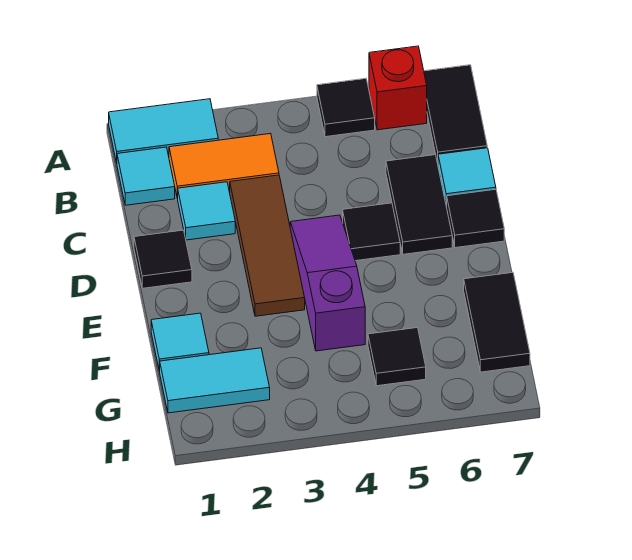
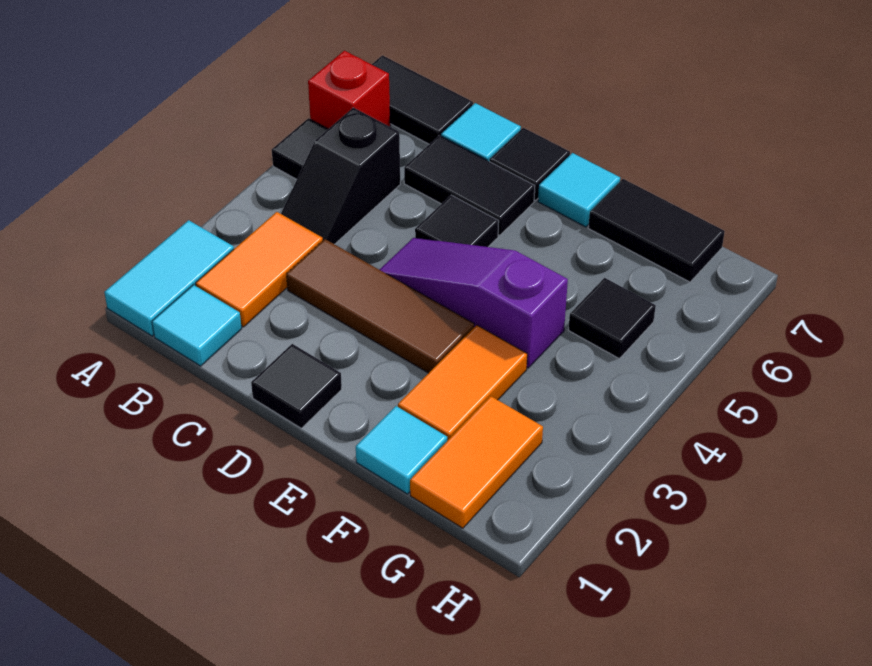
none -> black 1x2 slope [281,108,400,244]
cyan 1x1 tile [178,182,235,240] -> cyan 1x1 tile moved to [538,153,620,227]
none -> orange 1x2 tile [398,325,527,441]
cyan 1x2 tile [160,348,270,413] -> orange 1x2 tile [410,396,543,528]

